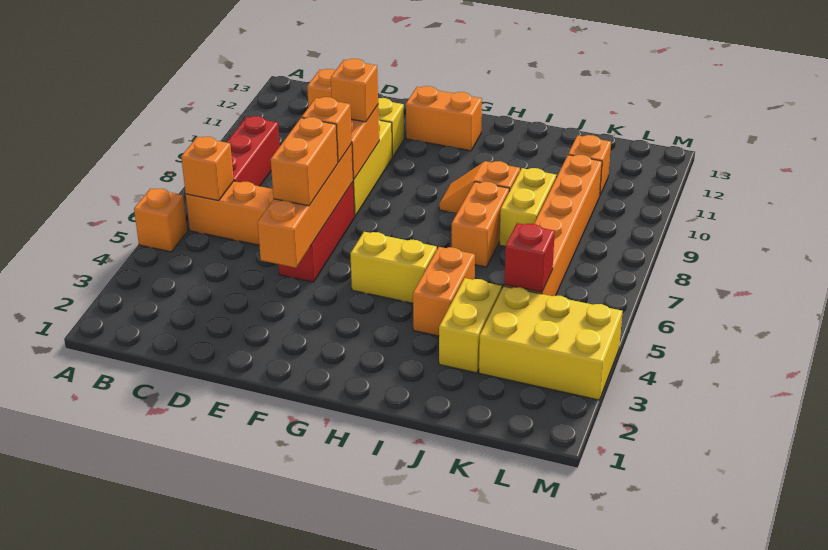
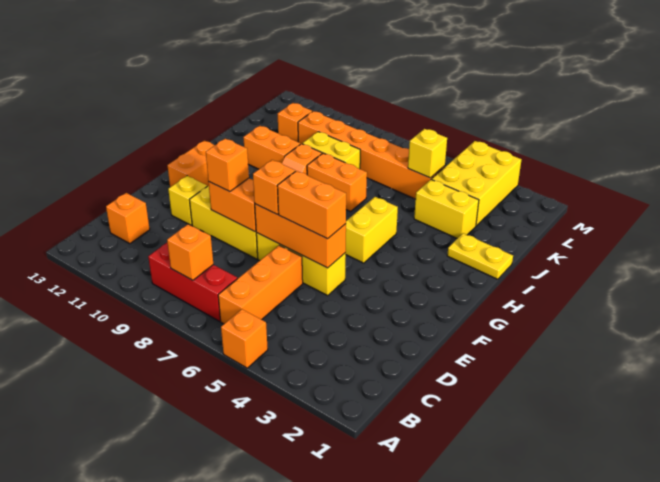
orange 1x1 brick [181,137,234,201] -> orange 1x1 brick moved to [167,224,213,280]
orange 1x4 brick [258,144,353,268] -> orange 1x3 brick [255,204,346,268]
red 1x3 brick [278,182,355,282] -> yellow 1x3 brick [256,233,346,295]
none -> yellow 1x2 plate [447,233,513,279]
orange 1x2 brick [413,247,475,336] -> orange 1x2 brick moved to [243,126,301,169]
red 1x1 brick [504,223,555,292] -> yellow 1x1 brick [408,129,447,178]

